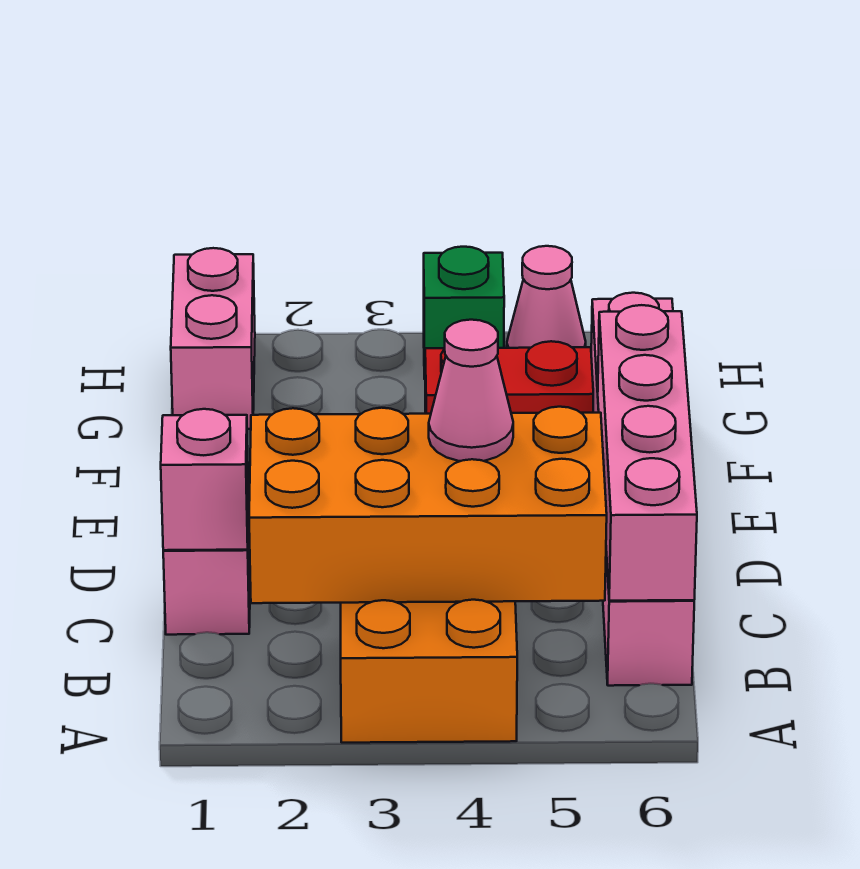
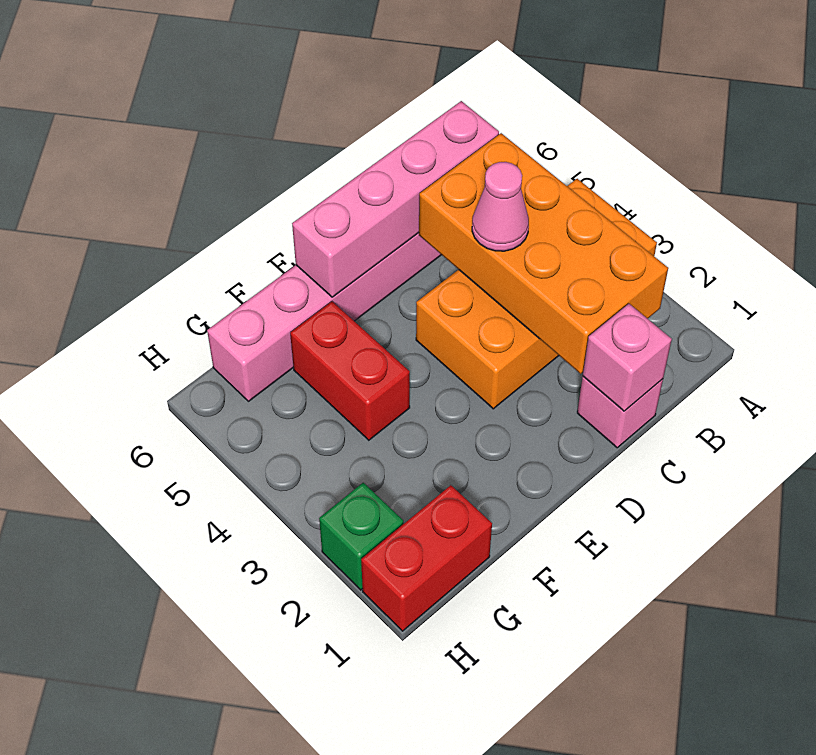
pink 1x2 brick [171,248,255,429] -> red 1x2 brick [361,485,492,631]
green 1x1 brick [424,247,504,379] -> green 1x1 brick moved to [319,483,403,590]
pink 1x1 cone [507,246,586,348] -> none

